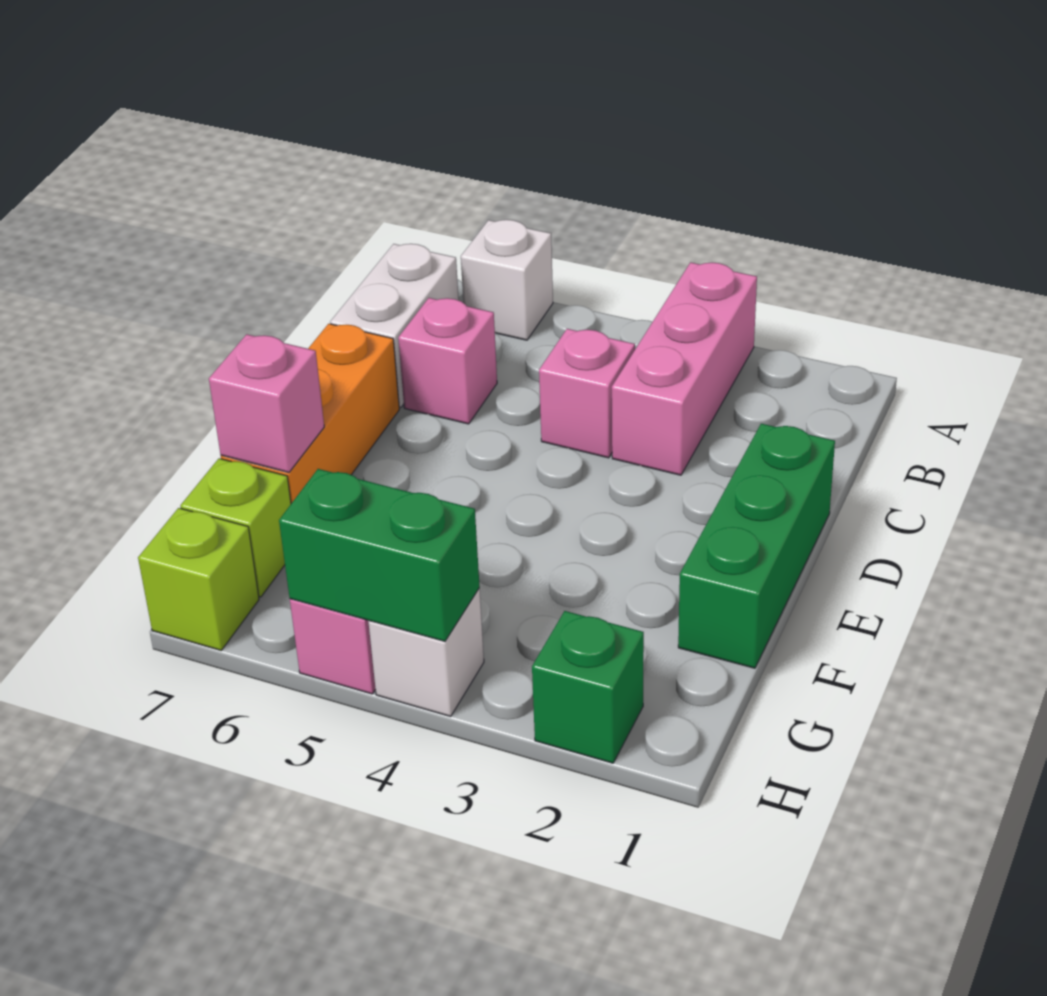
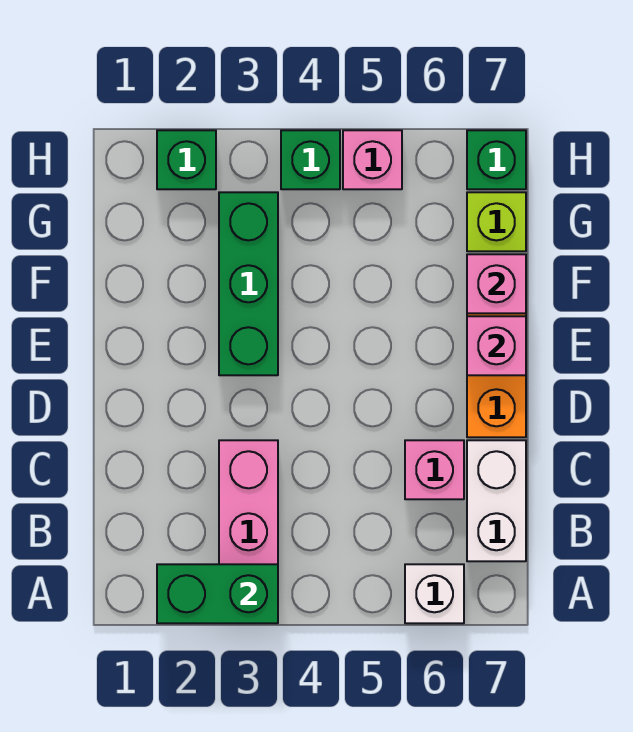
pink 1x1 brick [539,329,635,458] -> pink 1x1 brick moved to [467,316,526,375]
green 1x3 brick [678,424,835,668] -> green 1x3 brick moved to [219,192,278,375]
white 1x1 brick [368,588,484,717] -> green 1x1 brick [281,130,340,189]
green 1x2 brick [279,469,480,641] -> green 1x2 brick moved to [157,564,278,623]
lime 1x1 brick [138,508,259,650] -> green 1x1 brick [467,130,526,189]

